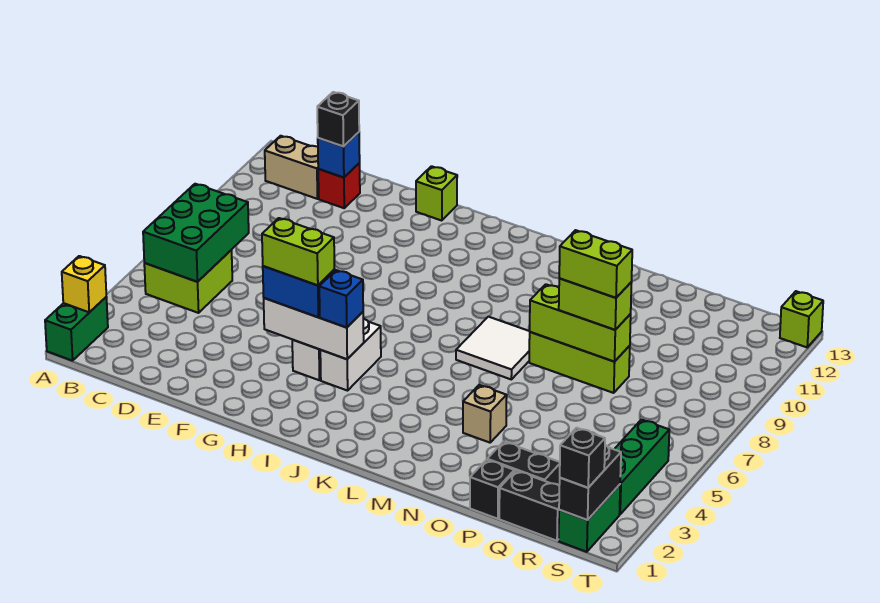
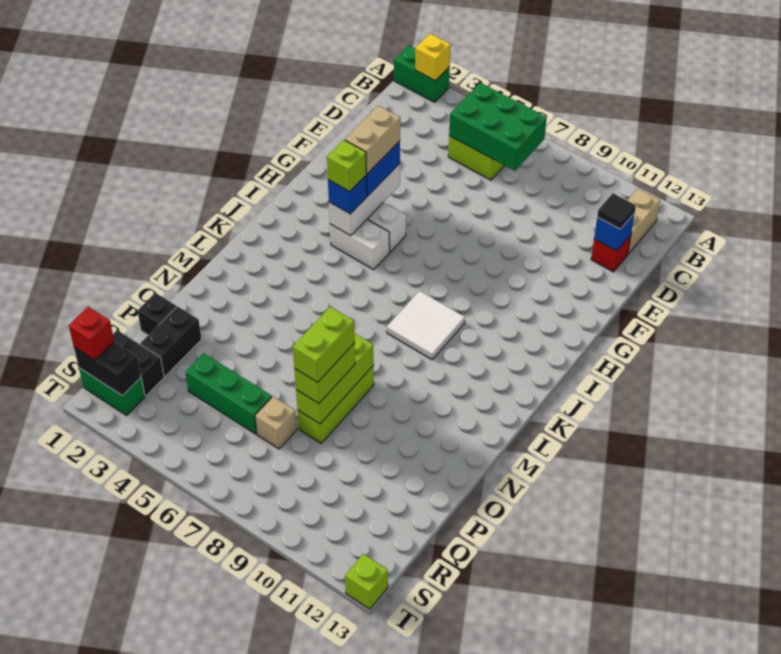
black 1x1 brick [317,92,359,147] -> black 1x1 tile [597,193,636,229]
lime 1x2 brick [262,218,334,285] -> tan 1x2 brick [345,106,400,174]
lime 1x1 brick [416,166,457,221] -> lime 1x1 brick moved to [327,140,366,191]
white 2x2 tile [456,317,530,379] -> white 2x2 tile moved to [387,291,465,360]
tan 1x1 brick [463,385,507,443] -> tan 1x1 brick moved to [255,397,297,449]
black 1x2 brick [499,471,559,541] -> black 1x2 brick turned to [113,330,164,396]
black 1x1 brick [560,428,605,488] -> red 1x1 brick [69,307,114,360]
green 1x3 brick [614,420,669,514] -> green 1x3 brick moved to [186,353,272,434]

